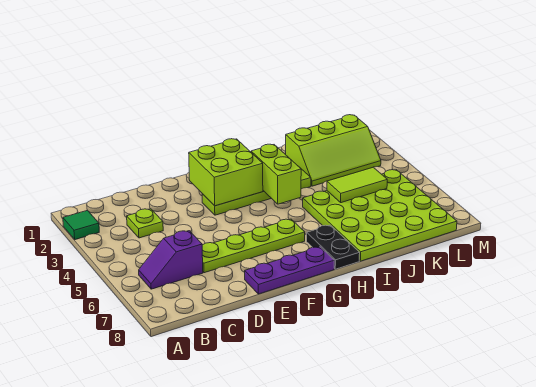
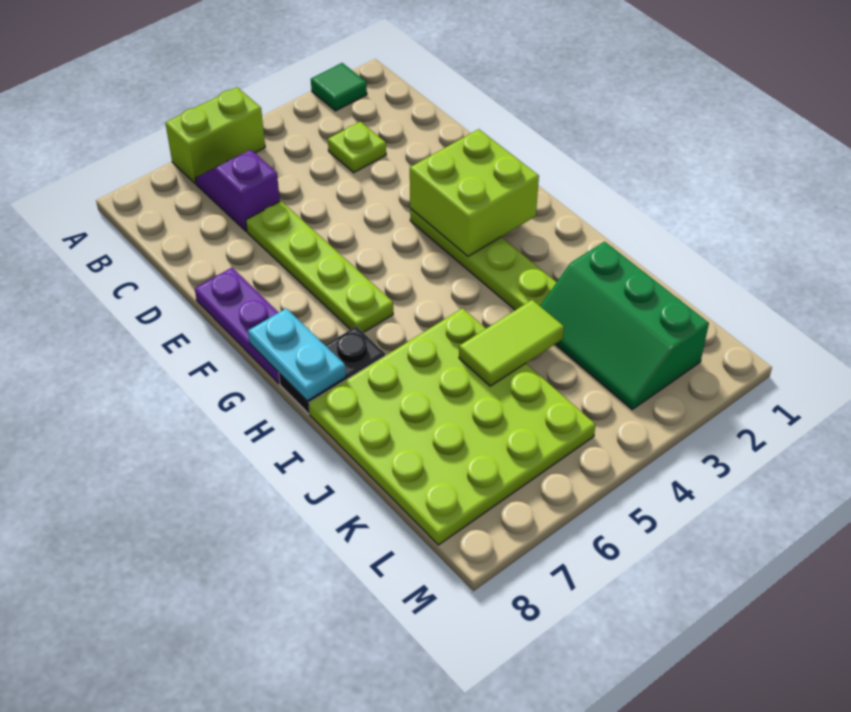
none -> cyan 1x2 plate [248,308,346,401]
lime 1x2 brick [251,144,301,204] -> lime 1x2 brick moved to [165,87,265,184]
lime 2x3 slope [286,115,381,186] -> green 2x3 slope [540,242,709,409]
lime 1x2 tile [327,167,387,203] -> lime 1x2 tile turned to [459,300,564,386]

